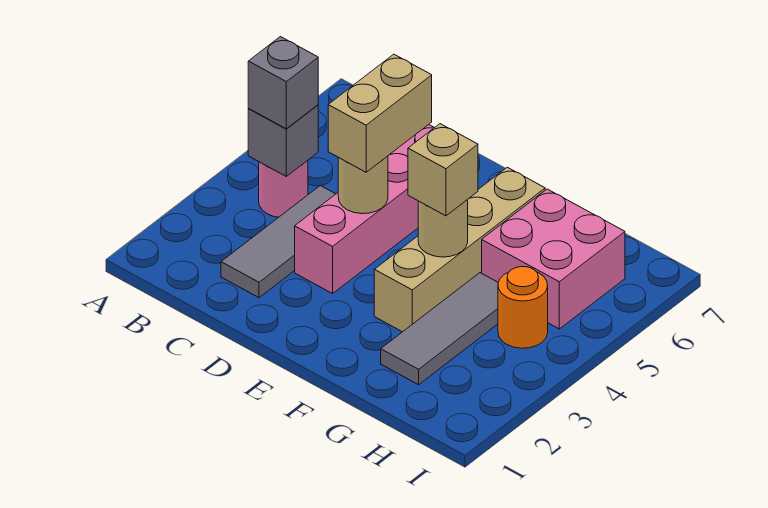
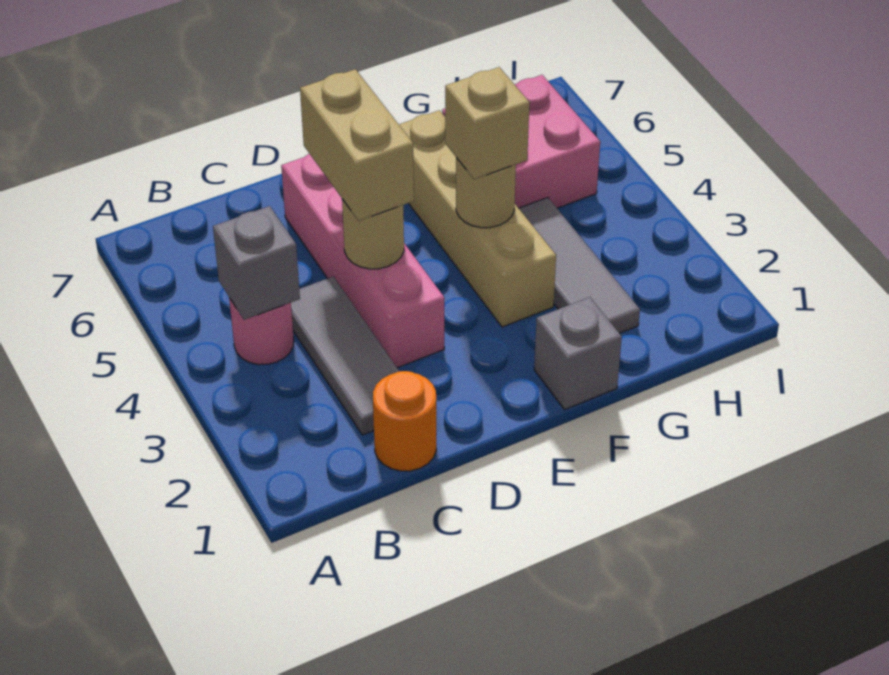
grey 1x1 brick [248,37,318,129] -> grey 1x1 brick moved to [534,297,622,409]
orange 1x1 round brick [498,267,548,348] -> orange 1x1 round brick moved to [373,371,436,471]

